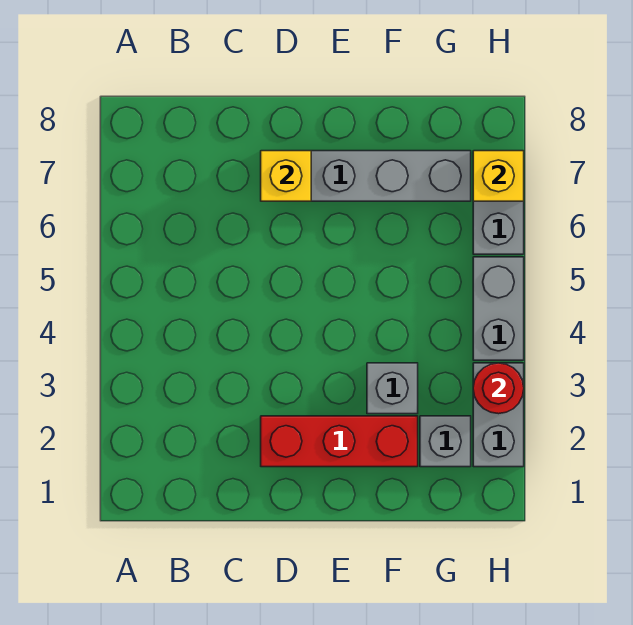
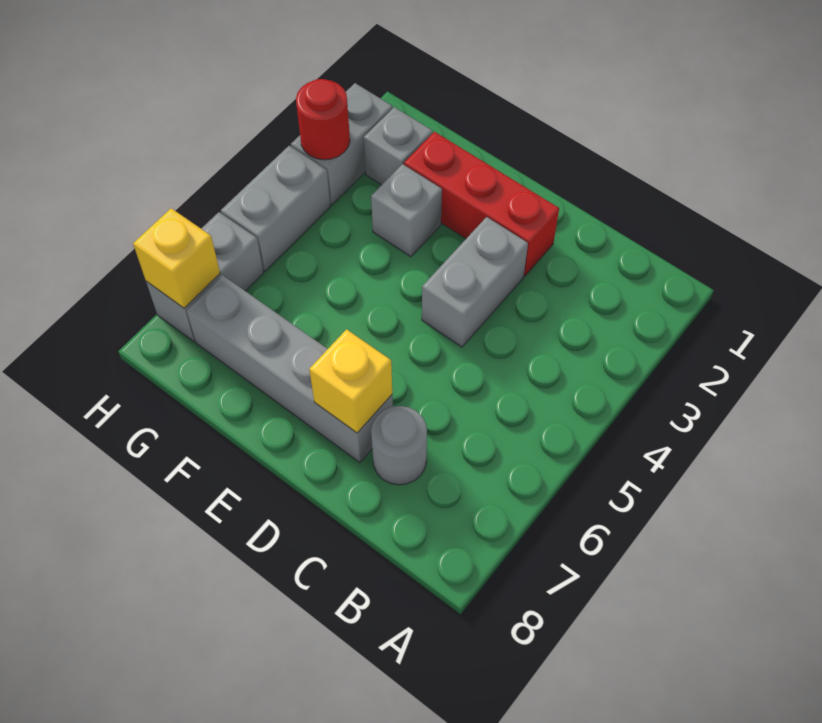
none -> grey 1x1 round brick [371,406,427,485]
none -> grey 1x2 brick [422,217,528,347]

